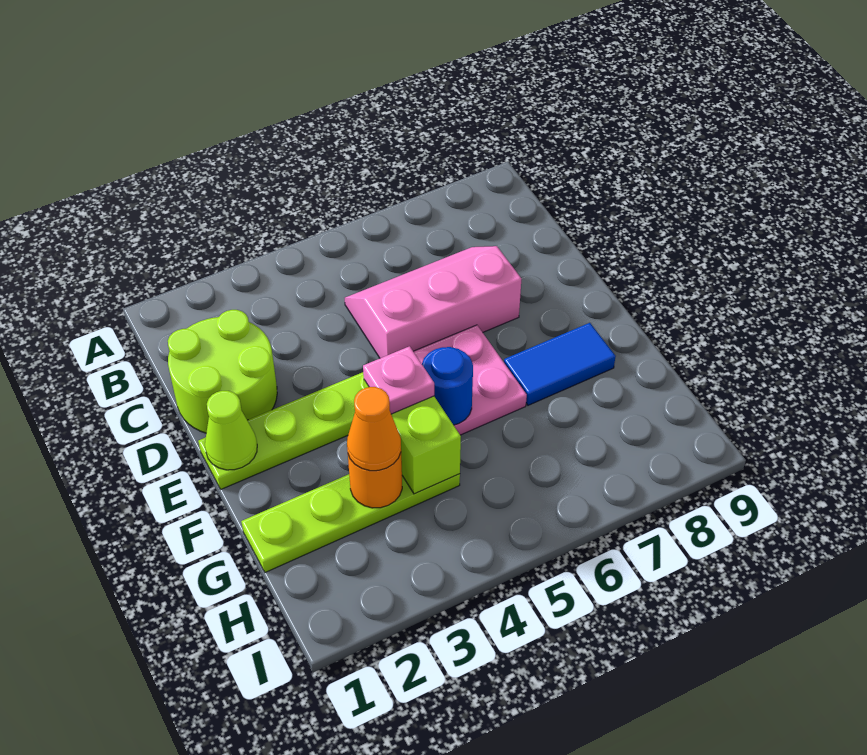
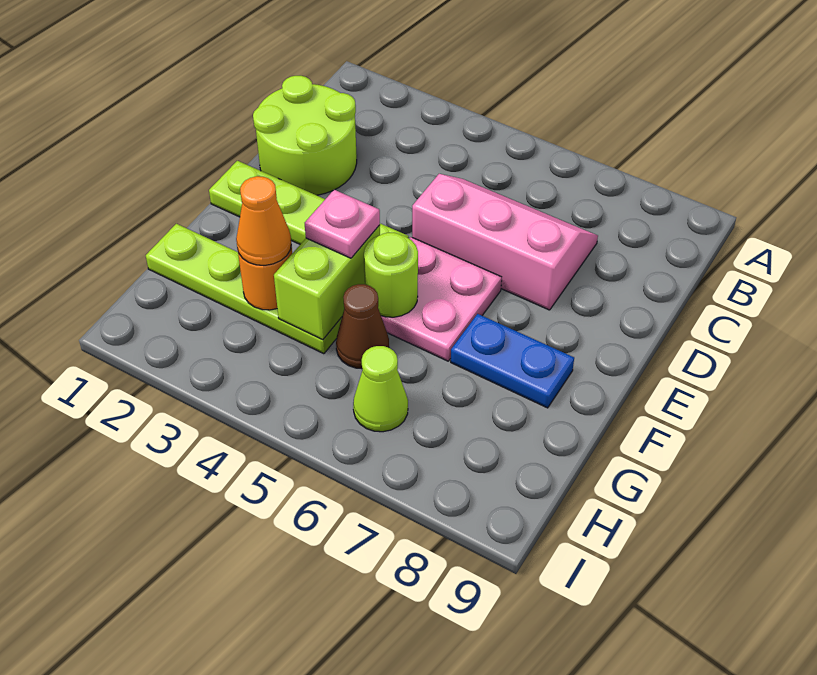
lime 1x1 cone [205,391,257,470] -> lime 1x1 cone moved to [353,346,408,432]
blue 1x1 round brick [422,347,473,425] -> lime 1x1 round brick [364,233,418,317]
blue 1x2 tile [504,323,616,405] -> blue 1x2 plate [451,314,574,408]
none -> brown 1x1 cone [336,284,389,368]

